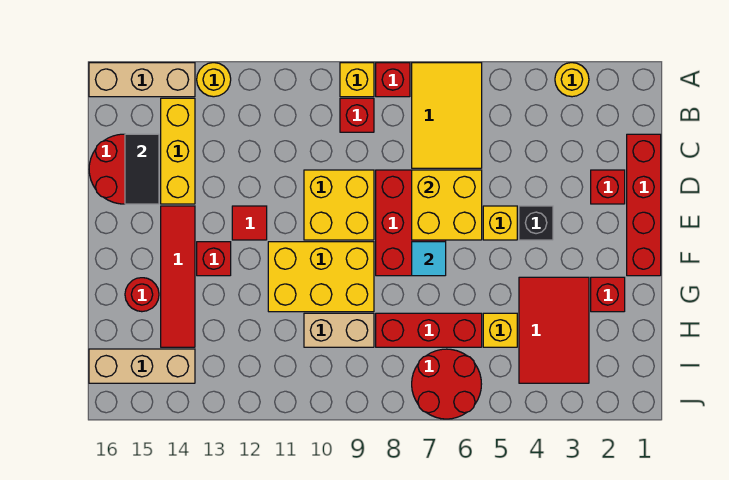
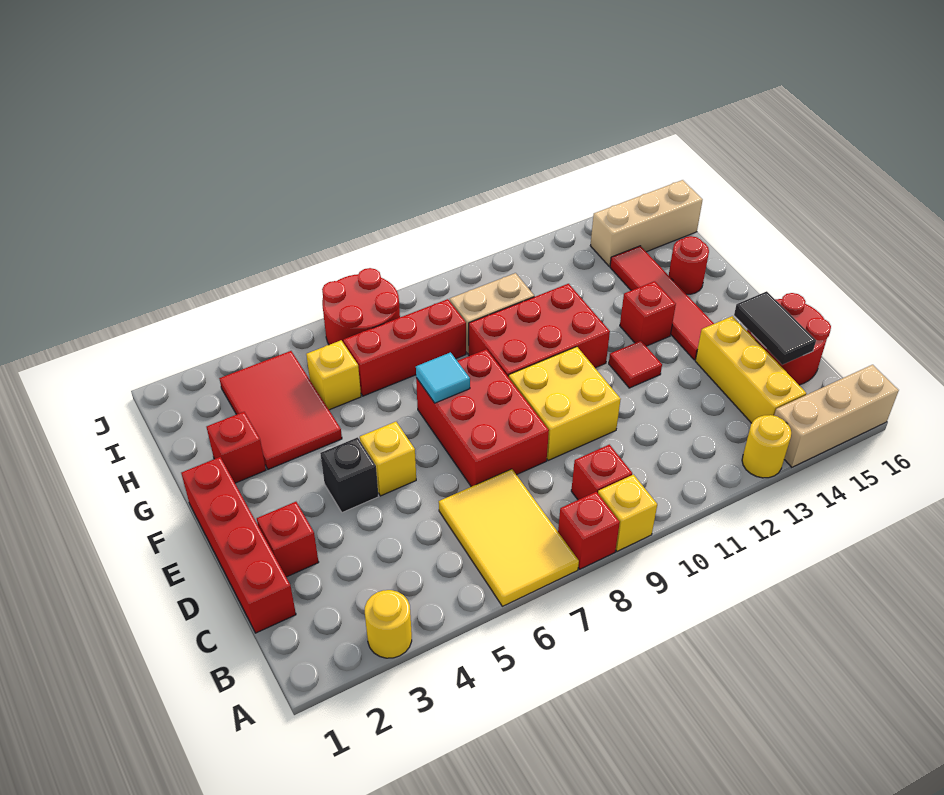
yellow 2x2 brick [412,170,482,240] -> none
yellow 2x3 brick [268,242,374,312] -> red 2x3 brick [469,284,610,377]

